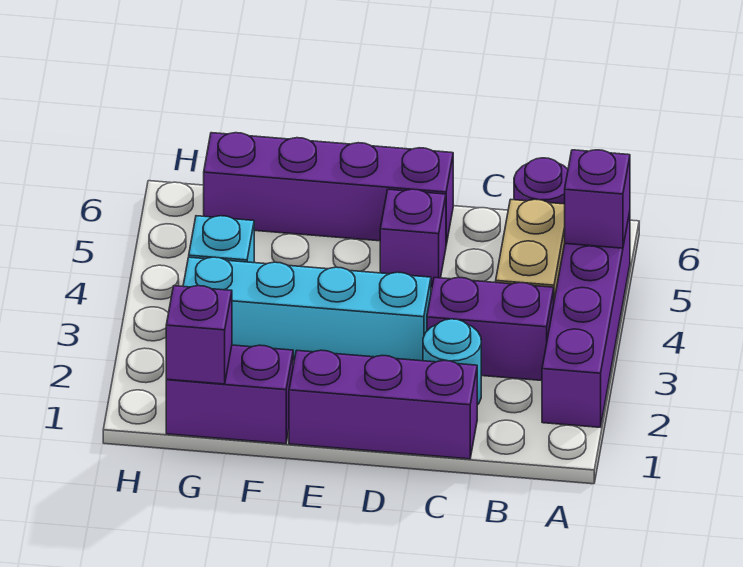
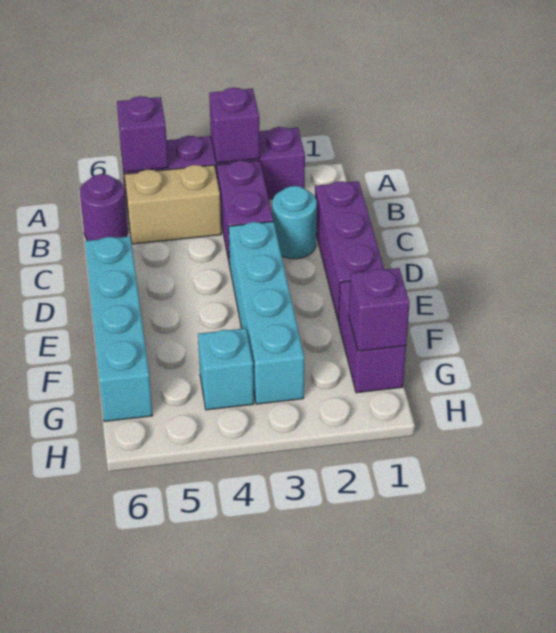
purple 1x1 brick [380,189,446,287] -> purple 1x1 brick moved to [209,88,260,163]
purple 1x4 brick [204,133,453,245] -> cyan 1x4 brick [85,236,153,422]

